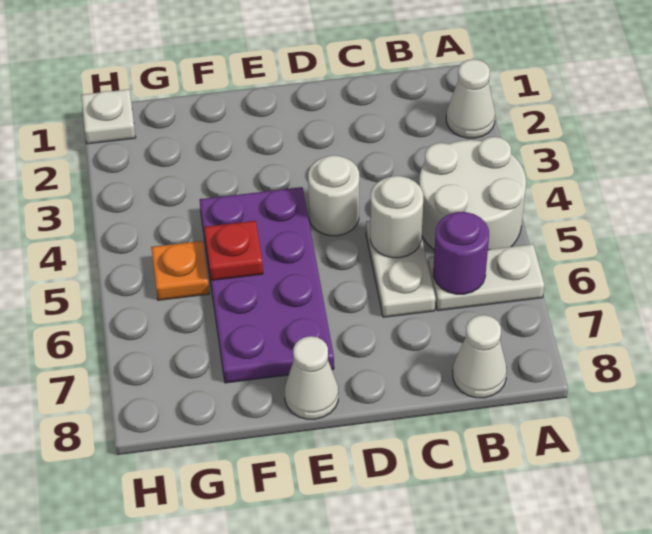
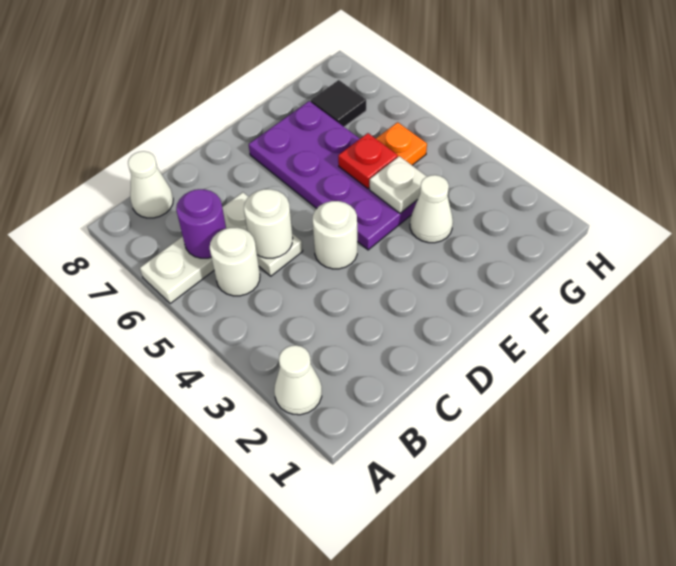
white 2x2 round brick [419,137,526,250] -> white 1x1 round brick [210,228,260,296]
white 1x1 cone [285,336,338,419] -> white 1x1 cone moved to [410,175,453,243]
none -> black 1x1 tile [311,80,366,127]
white 1x1 plate [81,89,136,144] -> white 1x1 plate moved to [370,156,427,213]

